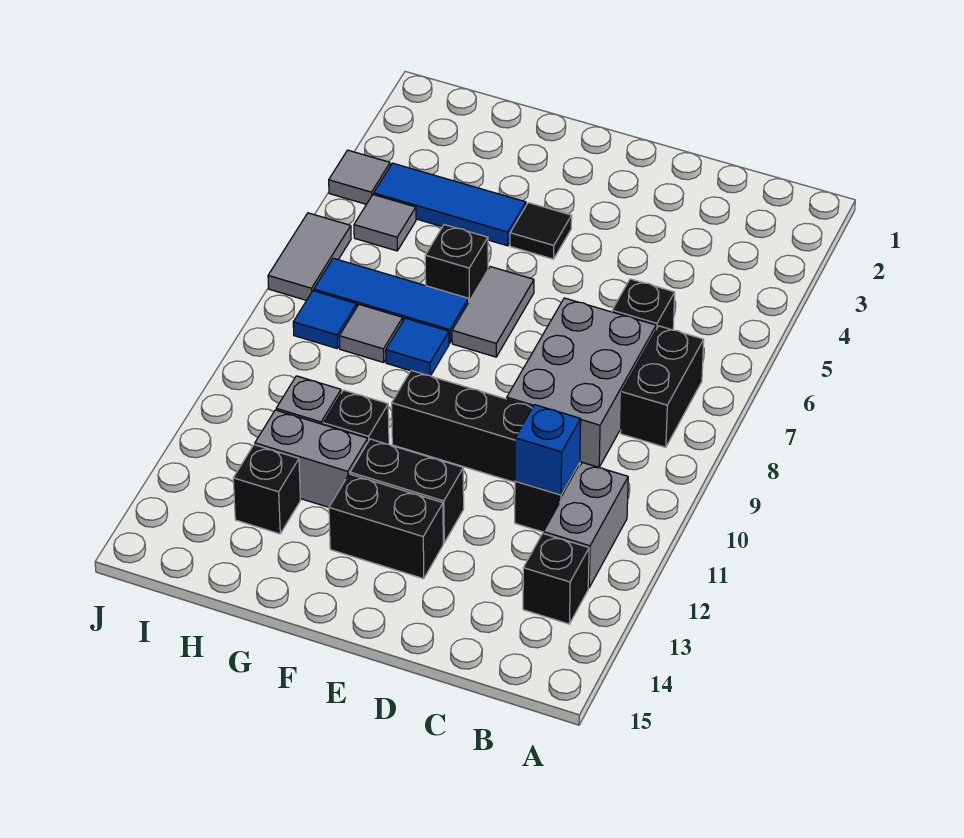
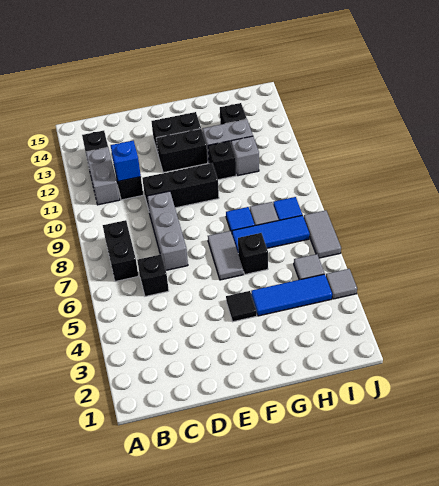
grey 2x3 brick [507,298,656,467] -> grey 1x3 brick [147,191,188,270]

